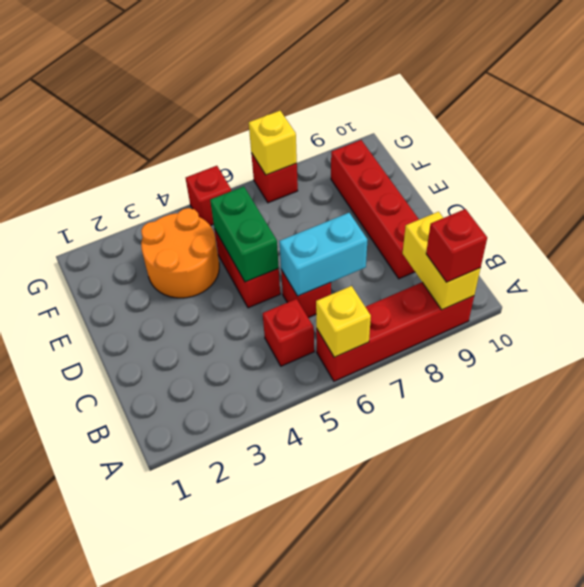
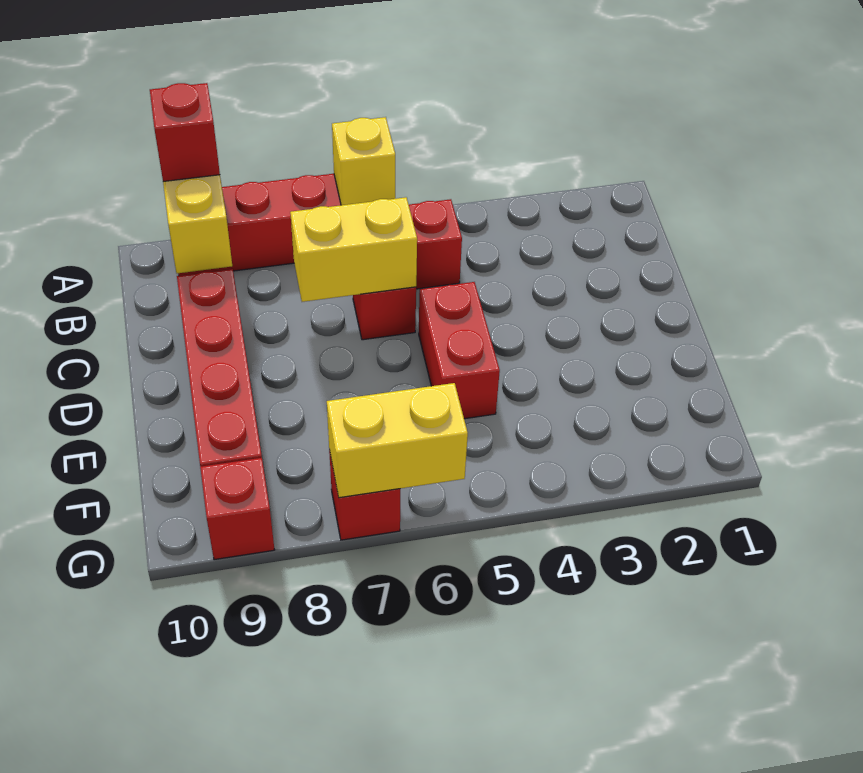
cyan 1x2 brick [279,213,368,296] -> yellow 1x2 brick [290,197,417,302]
green 1x2 brick [210,187,279,282] -> none
orange 2x2 round brick [141,208,219,298] -> none
red 1x1 brick [186,166,231,226] -> red 1x1 brick moved to [200,458,275,560]
yellow 1x1 brick [249,111,297,175] -> yellow 1x2 brick [327,383,468,498]

